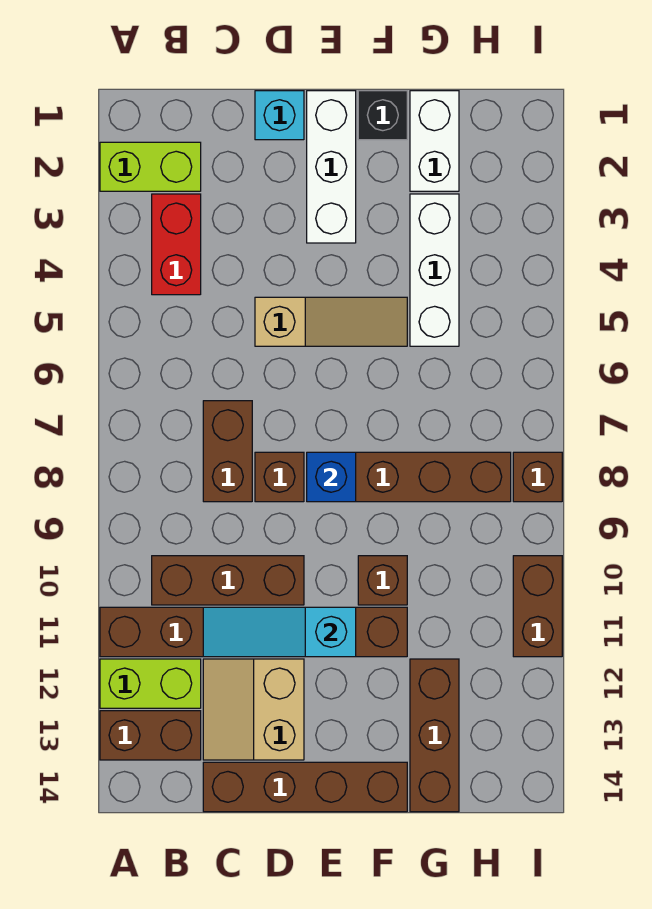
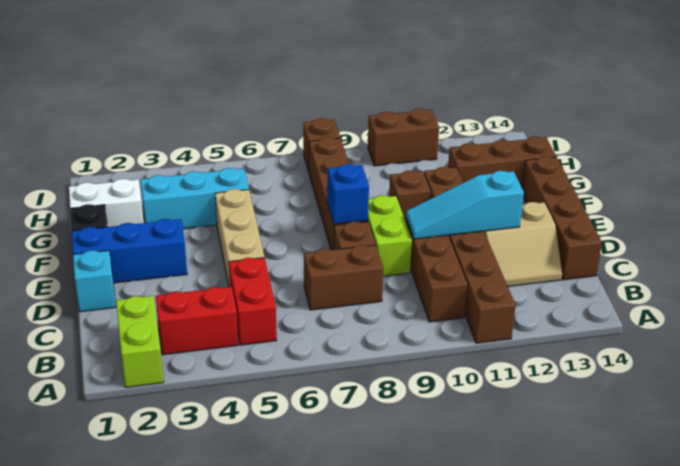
lime 1x2 brick [100,659,201,708] -> lime 1x2 brick moved to [368,195,412,276]
brown 1x2 brick [100,711,201,760] -> none
none -> red 1x2 brick [229,258,277,345]
cyan 1x3 slope [203,607,356,657] -> cyan 1x3 slope turned to [406,171,524,239]
tan 1x3 slope [255,297,407,346] -> tan 1x3 brick [215,189,264,287]
white 1x3 brick [307,91,356,243] -> blue 1x3 brick [71,219,187,283]
white 1x3 brick [410,194,459,346] -> cyan 1x3 brick [140,168,249,229]

